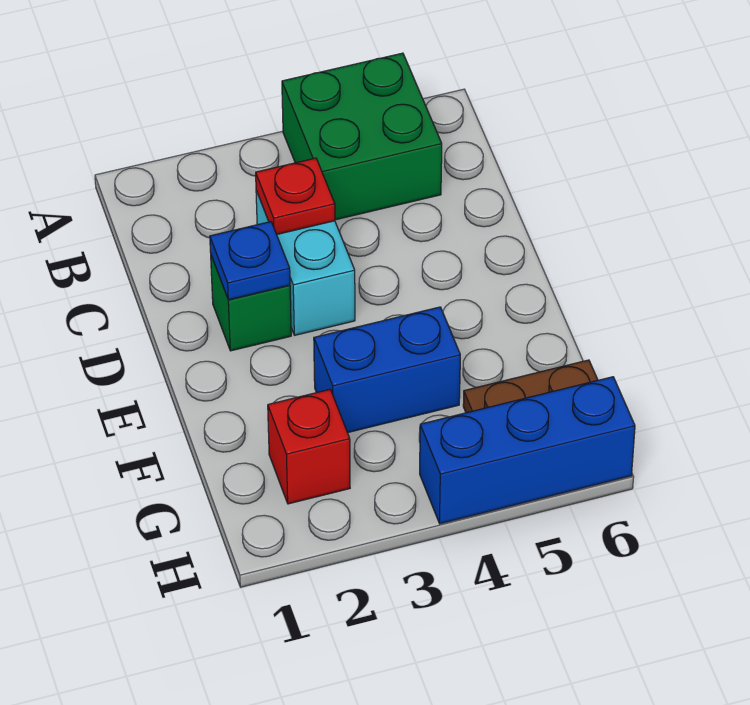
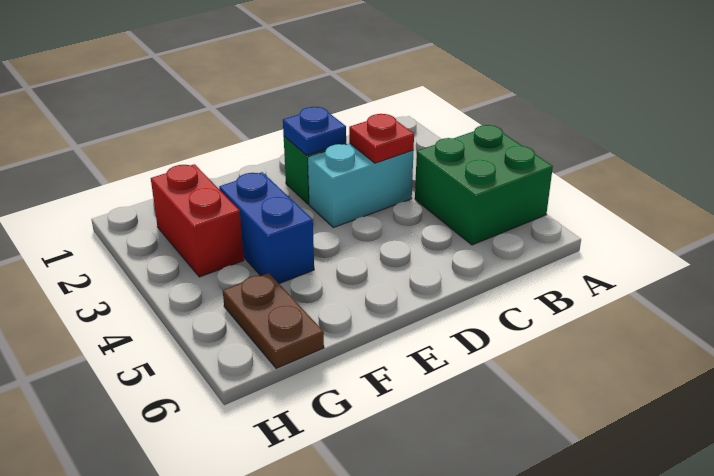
red 1x1 brick [268,389,350,504] -> red 1x2 brick [151,164,244,277]
blue 1x3 brick [420,377,635,524] -> none

